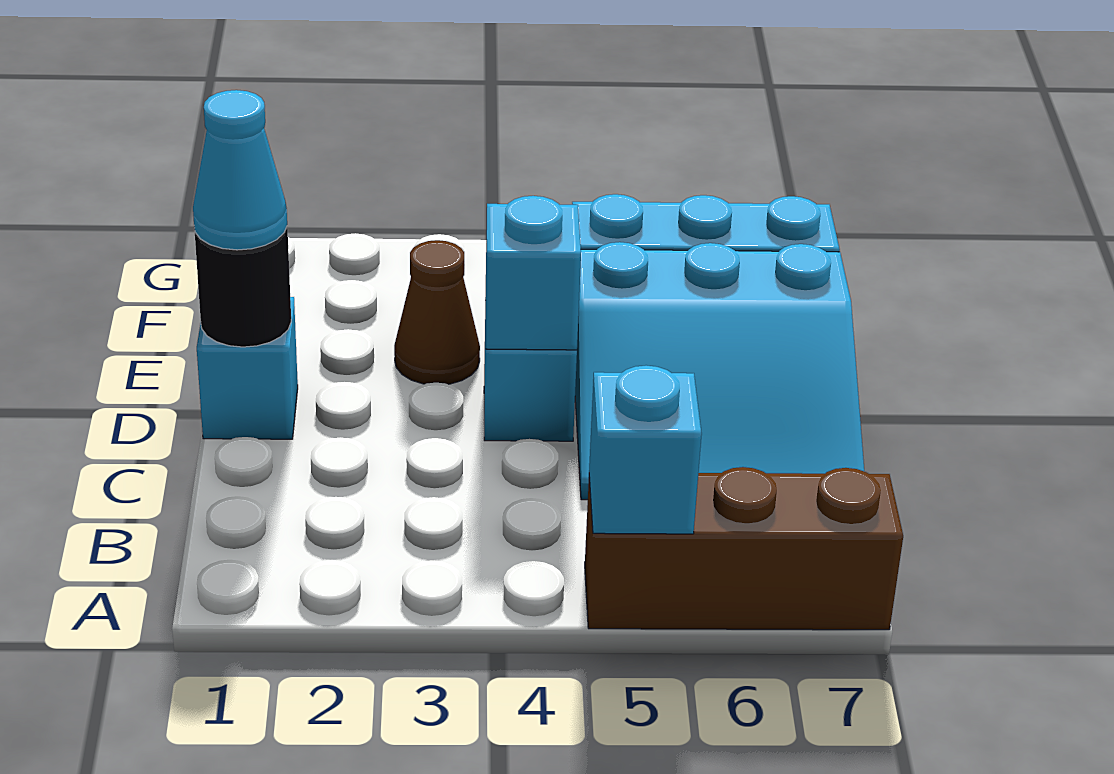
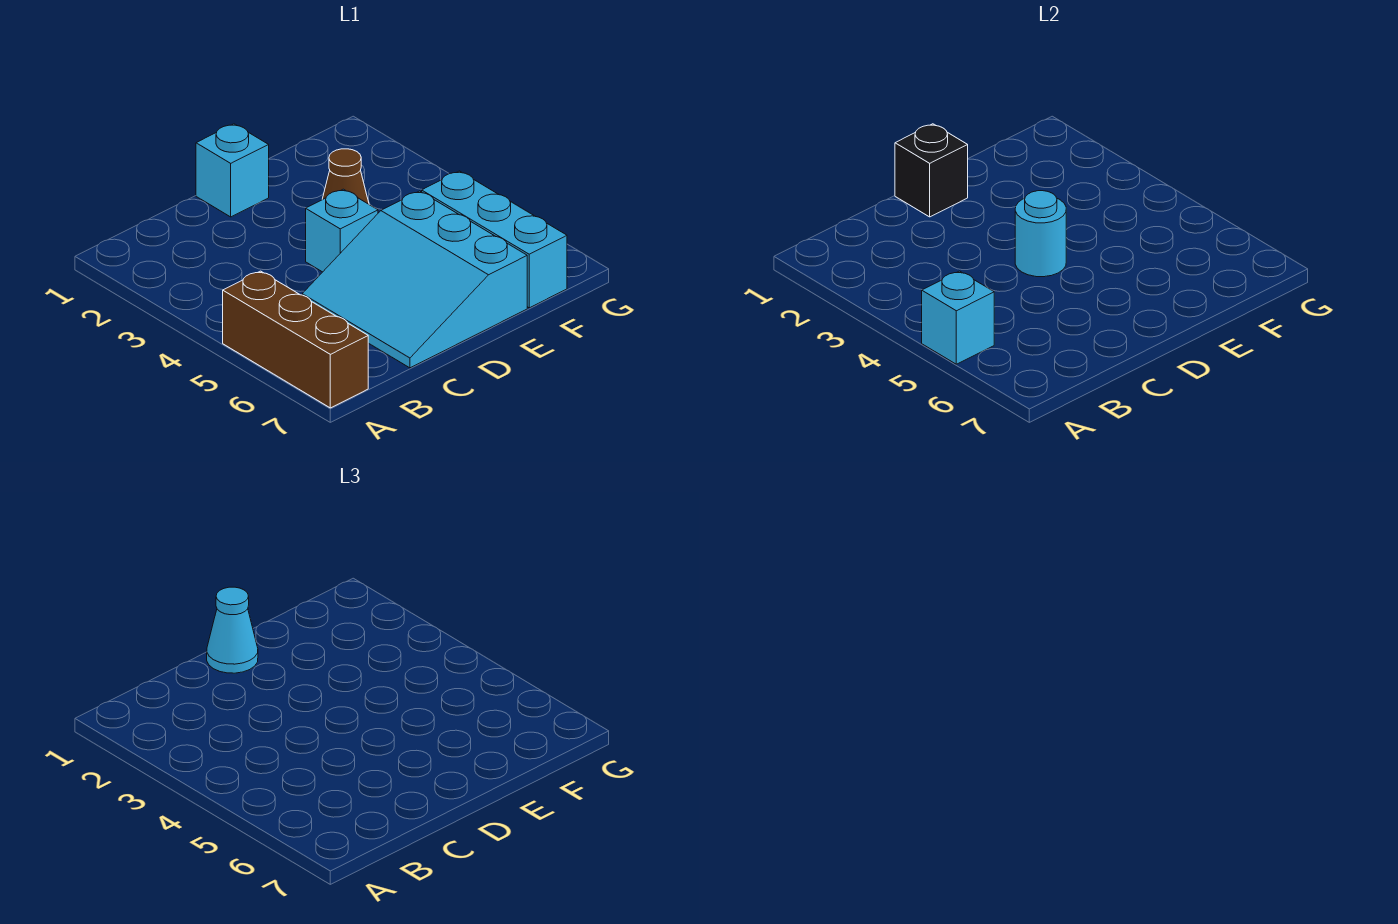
black 1x1 round brick [194,227,291,347] -> black 1x1 brick [895,124,968,217]
cyan 1x1 brick [485,196,581,350] -> cyan 1x1 round brick [1015,191,1066,277]

